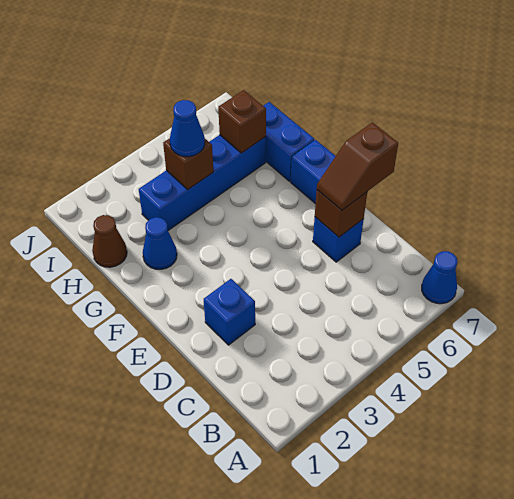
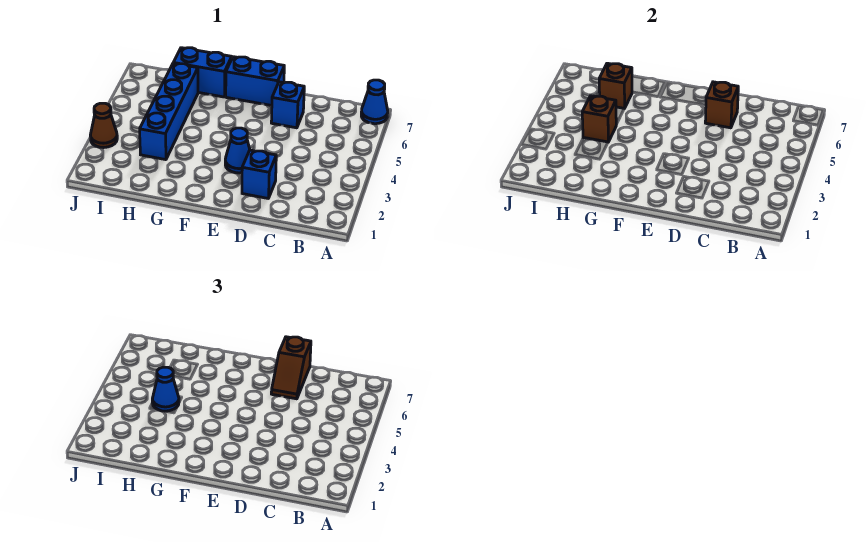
blue 1x1 cone [143,217,177,269] -> blue 1x1 cone moved to [225,128,250,173]
brown 1x1 cone [92,215,127,267] -> brown 1x1 cone moved to [90,103,117,148]

